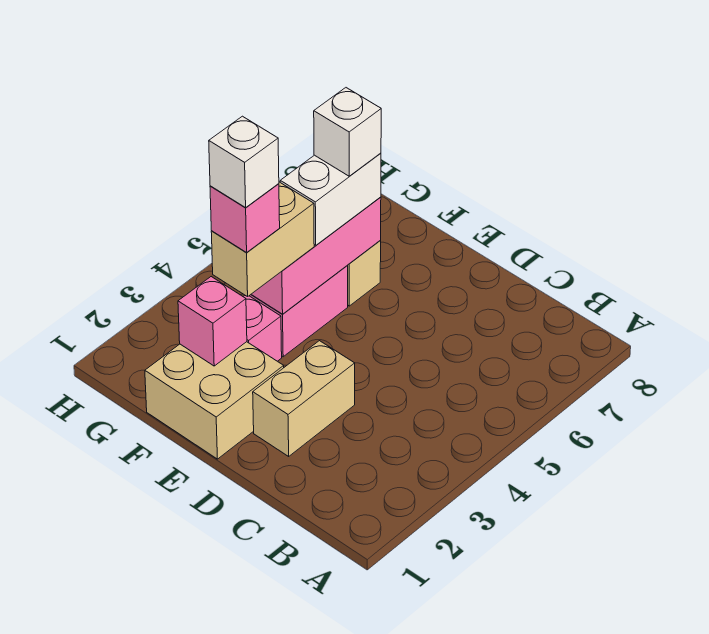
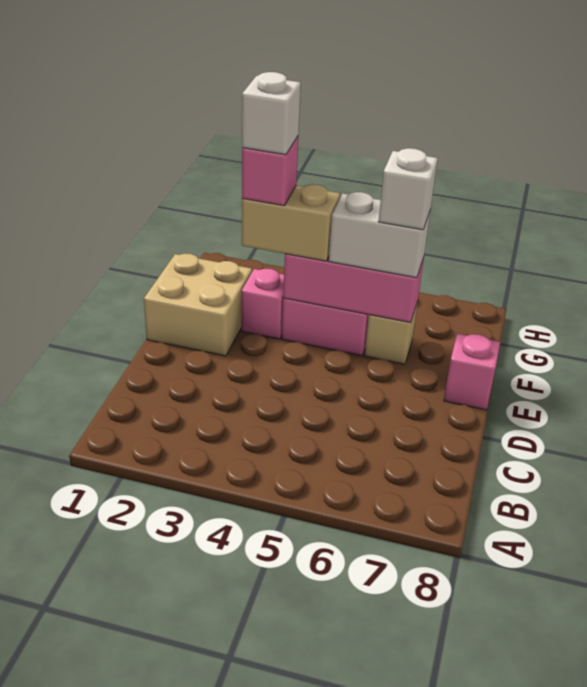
tan 1x2 brick [253,341,355,456] -> none
pink 1x1 brick [178,277,247,366] -> pink 1x1 brick moved to [444,333,500,410]

